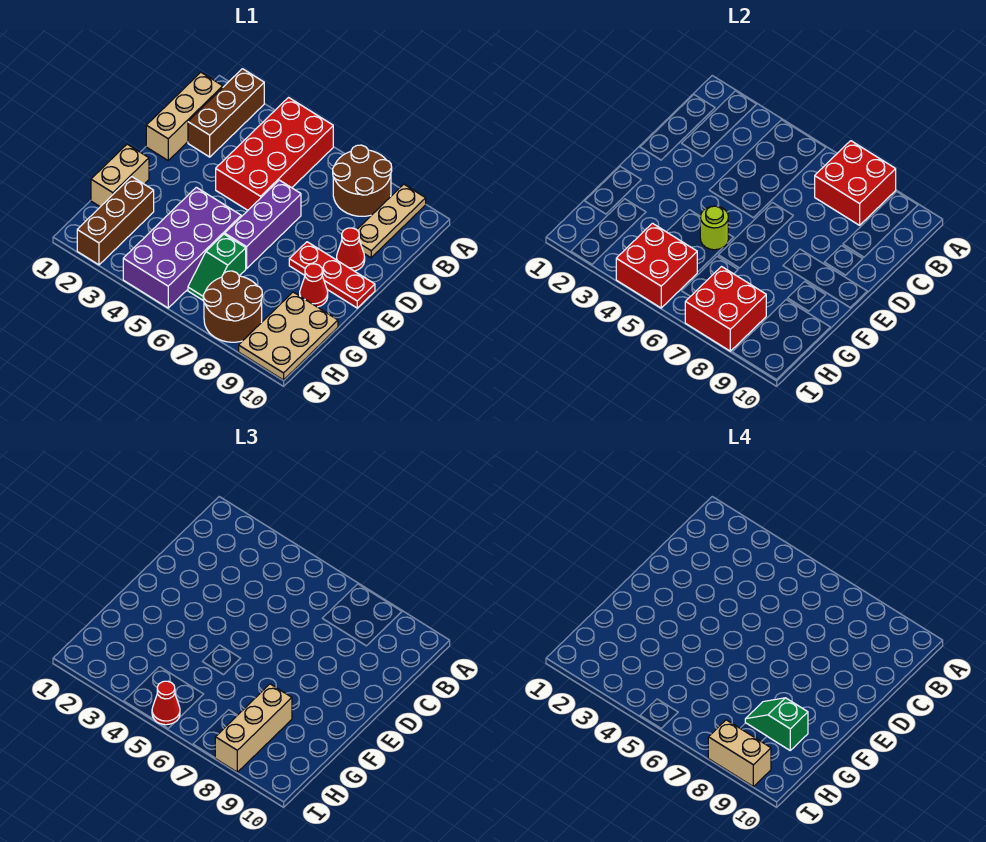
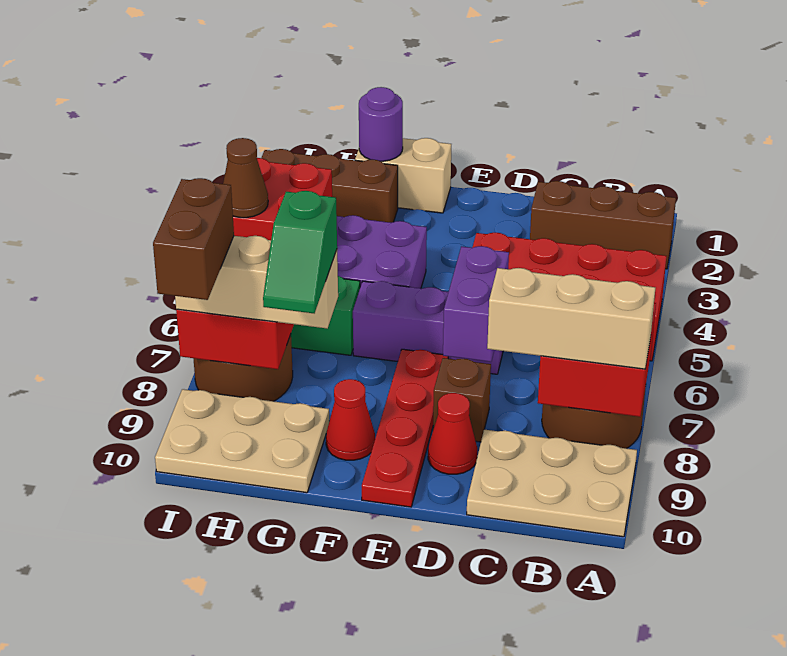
tan 1x3 plate [357,184,426,258] -> tan 2x3 plate [467,429,637,537]
tan 1x3 brick [146,72,223,160] -> tan 1x3 brick moved to [487,268,655,369]
none -> purple 1x2 brick [443,246,509,362]
none -> brown 1x1 brick [433,358,491,442]
red 1x3 plate [289,242,375,308] -> red 1x4 plate [362,349,448,507]
lime 1x1 round brick [700,206,728,250] -> none
none -> purple 1x1 round brick [359,87,403,161]
green 1x2 slope [745,698,808,750] -> green 1x2 slope turned to [263,191,337,313]
red 1x1 cone [152,681,180,725] -> brown 1x1 cone [223,138,268,218]
tan 1x2 brick [708,720,771,787] -> brown 1x2 brick [153,178,234,300]

